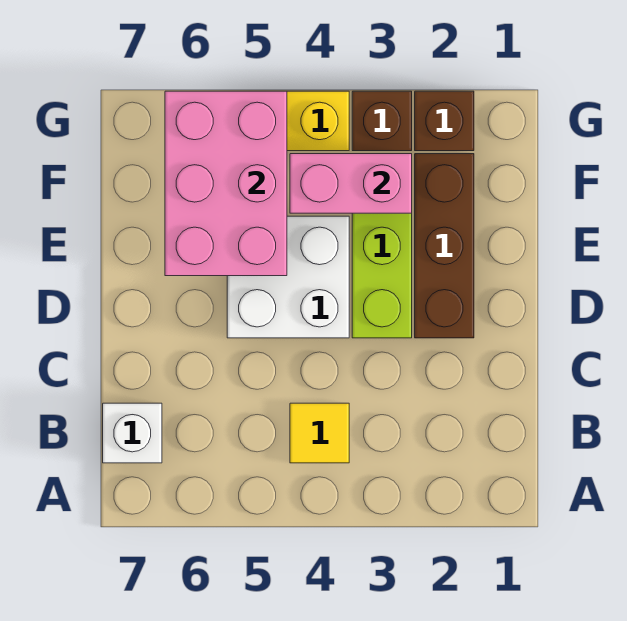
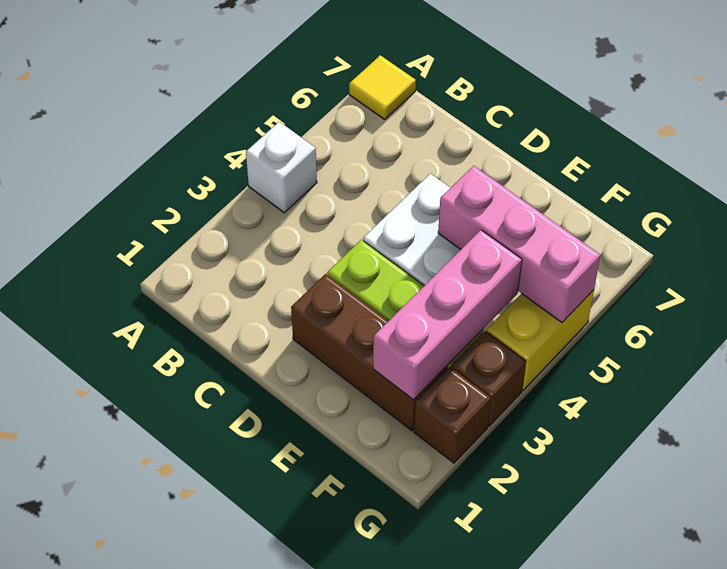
yellow 1x1 tile [290,403,349,463] -> yellow 1x1 tile moved to [349,55,416,119]
white 1x1 brick [103,403,162,463] -> white 1x1 brick moved to [246,122,317,213]
pink 2x3 brick [165,91,287,276] -> pink 1x3 brick [438,166,600,322]
pink 1x2 brick [290,154,412,213] -> pink 1x3 brick [373,230,522,400]

